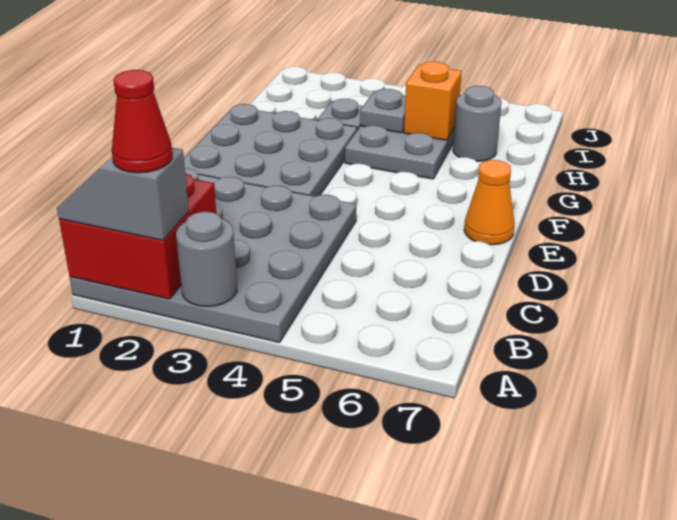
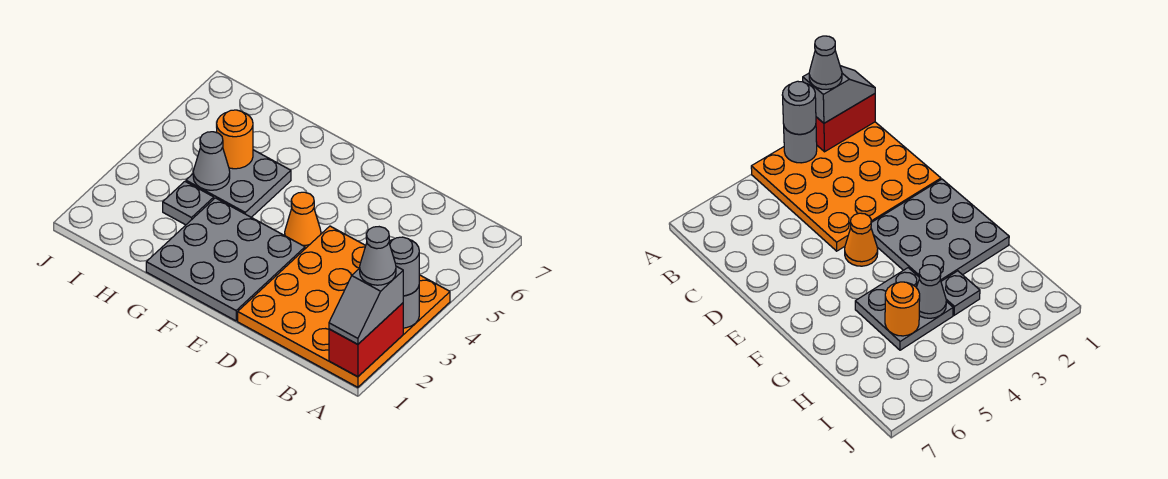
grey 4x4 plate [70,168,356,343] -> orange 4x4 plate [238,226,450,387]
red 2x2 brick [59,173,216,299] -> red 1x2 brick [329,303,403,377]
red 1x1 cone [112,70,172,173] -> grey 1x1 cone [360,227,396,285]
orange 1x1 cone [464,160,515,245] -> orange 1x1 cone moved to [285,192,321,249]
grey 1x1 plate [360,89,406,133] -> grey 1x1 cone [193,132,230,190]
orange 1x1 brick [404,62,462,140] -> orange 1x1 round brick [217,110,253,169]
grey 1x1 round brick [453,86,502,161] -> grey 1x1 round brick moved to [389,237,419,296]

